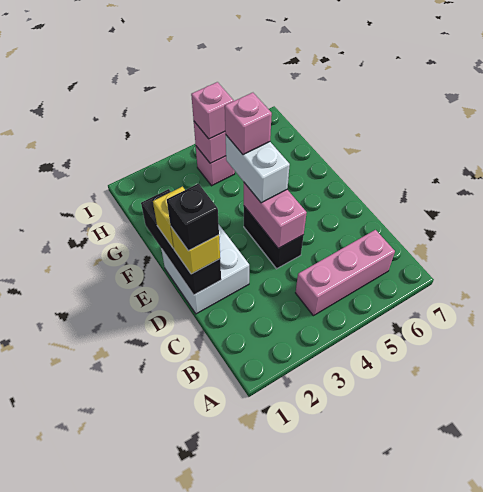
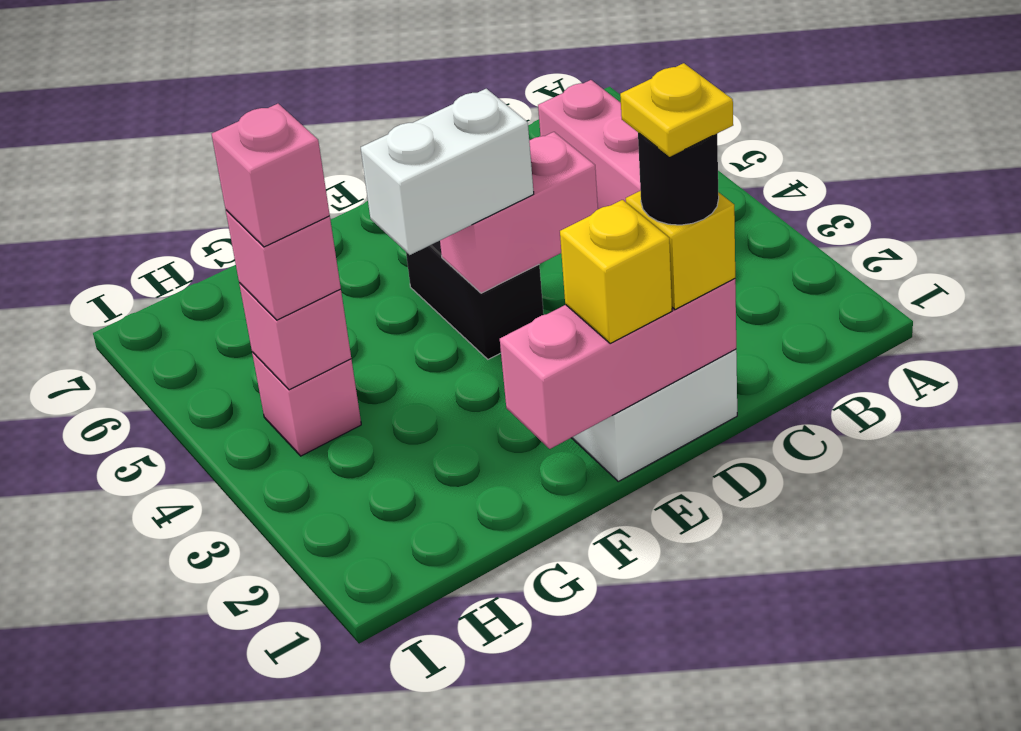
black 1x3 brick [141,189,221,295] -> pink 1x3 brick [500,279,736,449]
black 1x1 brick [167,183,219,251] -> black 1x1 round brick [638,133,719,225]
none -> yellow 1x1 plate [620,63,733,157]
black 1x2 brick [244,206,304,269] -> black 1x2 brick turned to [406,241,544,359]
pink 1x1 brick [225,93,272,155] -> pink 1x1 brick moved to [212,104,330,247]

